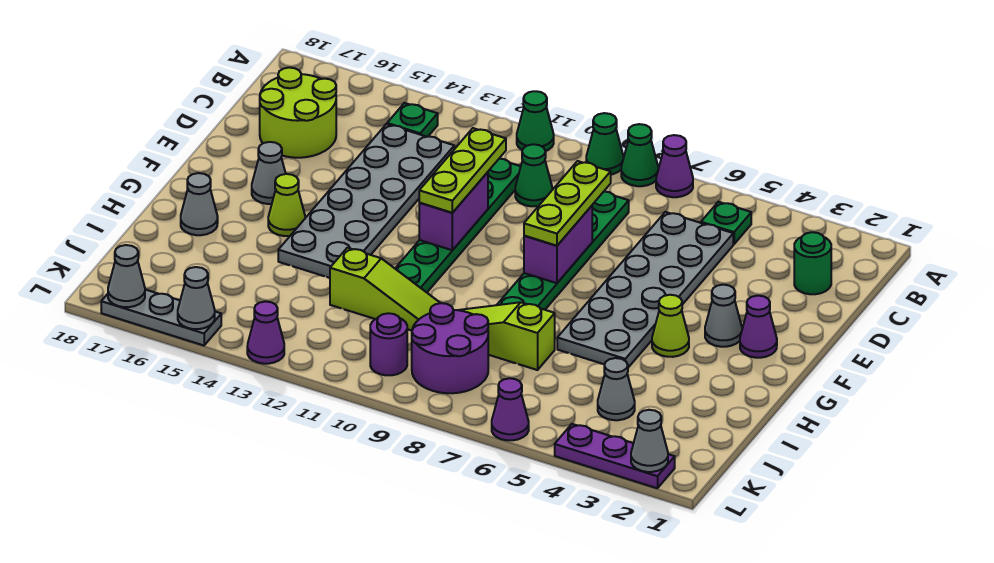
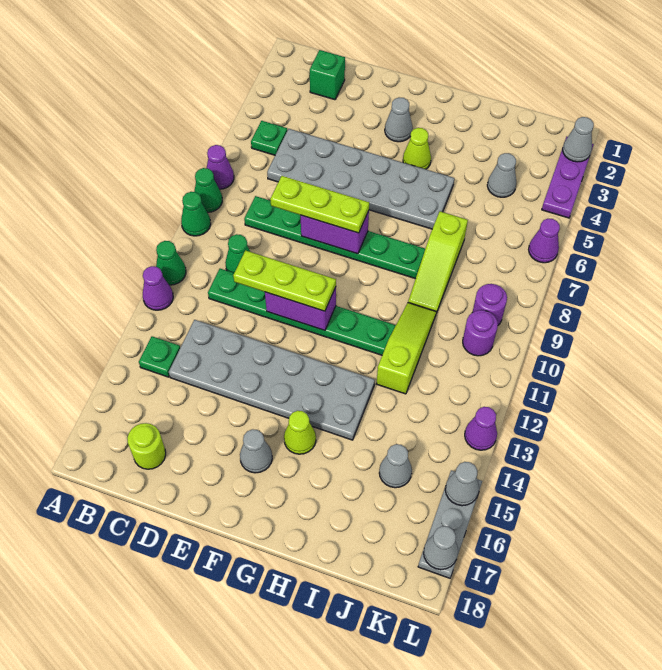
green 1x1 round brick [794,232,831,294] -> green 1x1 brick [310,50,345,100]
lime 2x2 round brick [260,68,336,158] -> lime 1x1 round brick [127,423,166,469]
purple 1x1 cone [740,296,777,358] -> purple 1x1 cone moved to [143,266,173,310]
grey 1x1 cone [181,173,218,235] -> grey 1x1 cone moved to [379,444,412,488]
purple 2x2 round brick [412,303,488,393] -> purple 1x1 round brick [473,284,507,325]

